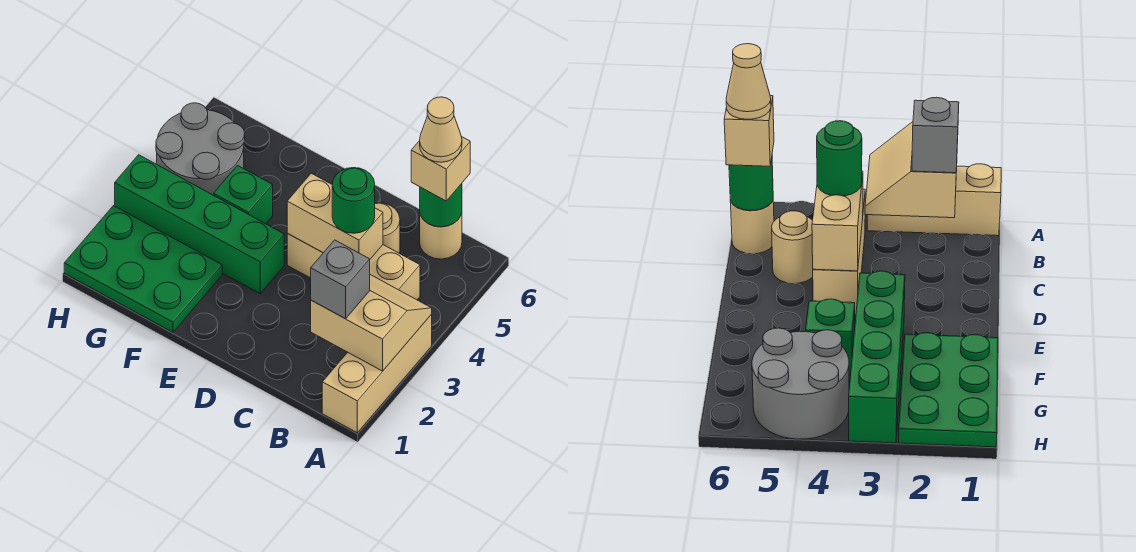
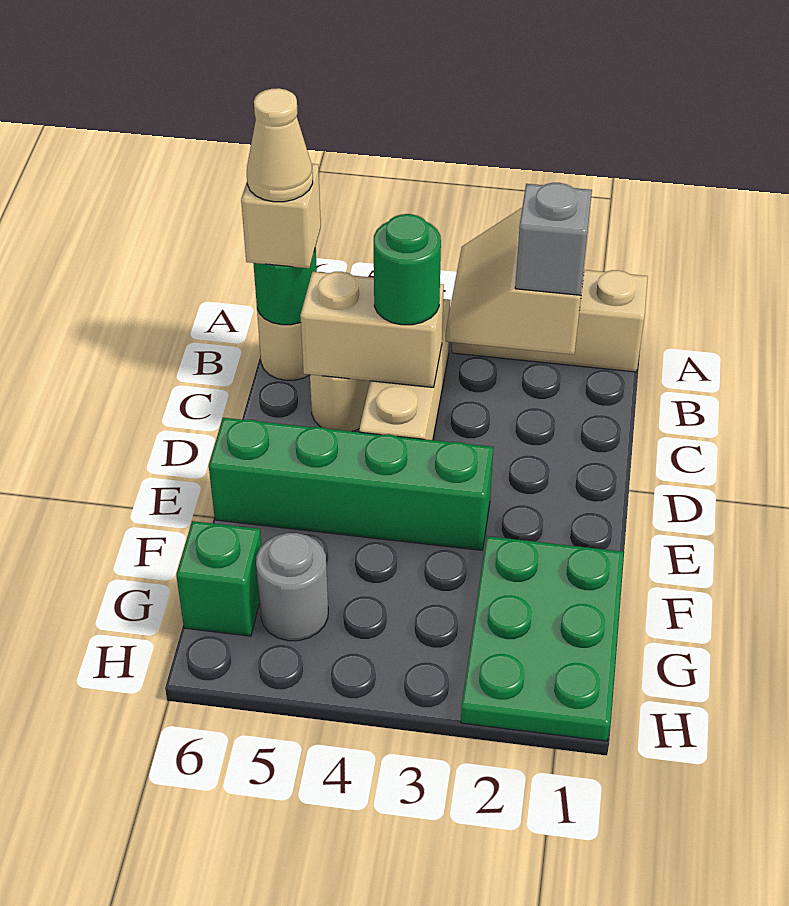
tan 1x2 brick [287,173,383,259] -> tan 1x2 brick turned to [300,272,444,387]
green 1x4 brick [115,155,284,293] -> green 1x4 brick turned to [209,418,493,550]
green 1x1 brick [213,166,273,224] -> green 1x1 brick moved to [176,521,261,636]
grey 2x2 round brick [156,103,245,195] -> grey 1x1 round brick [256,533,328,641]

